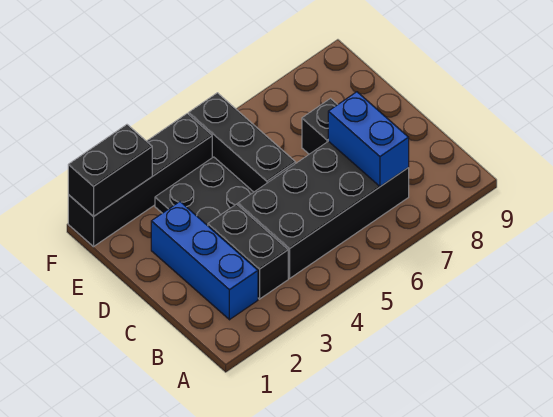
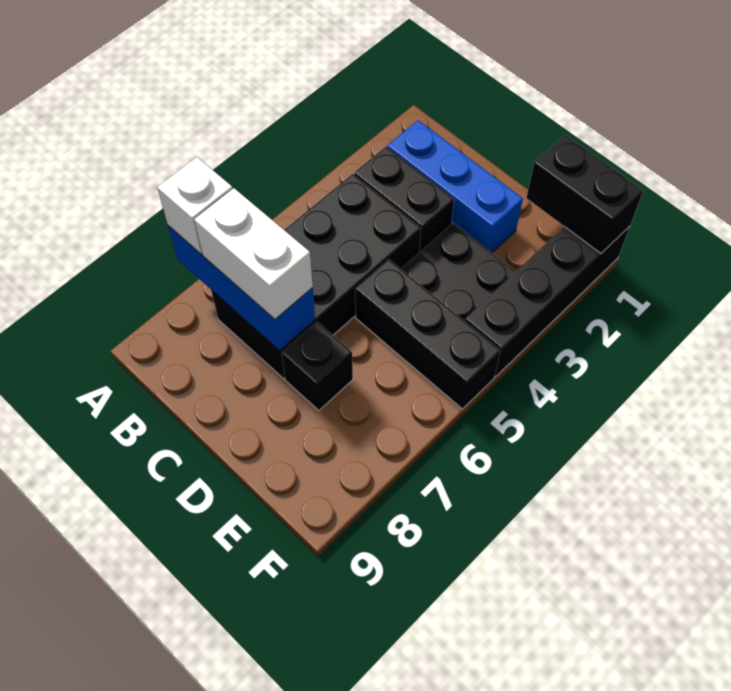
none -> white 1x1 brick [157,157,232,254]
blue 1x2 brick [328,92,409,187] -> blue 1x3 brick [168,226,315,351]
none -> white 1x2 brick [194,188,313,319]
black 1x2 brick [68,125,152,217] -> black 1x2 brick turned to [526,135,643,253]

